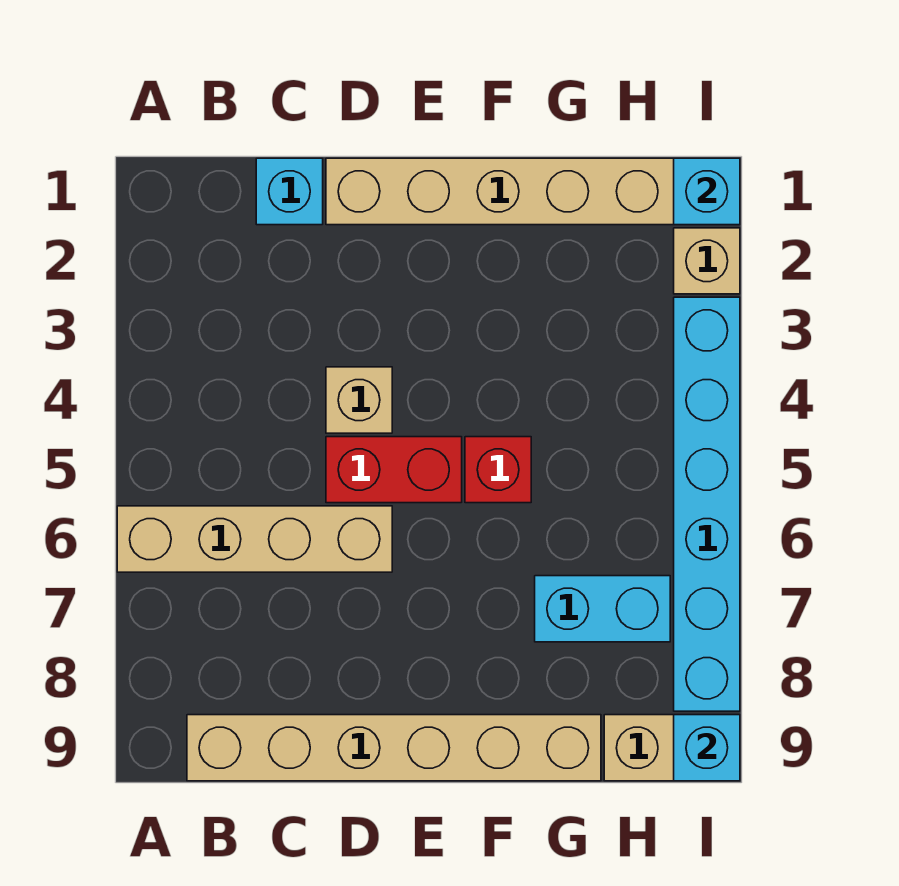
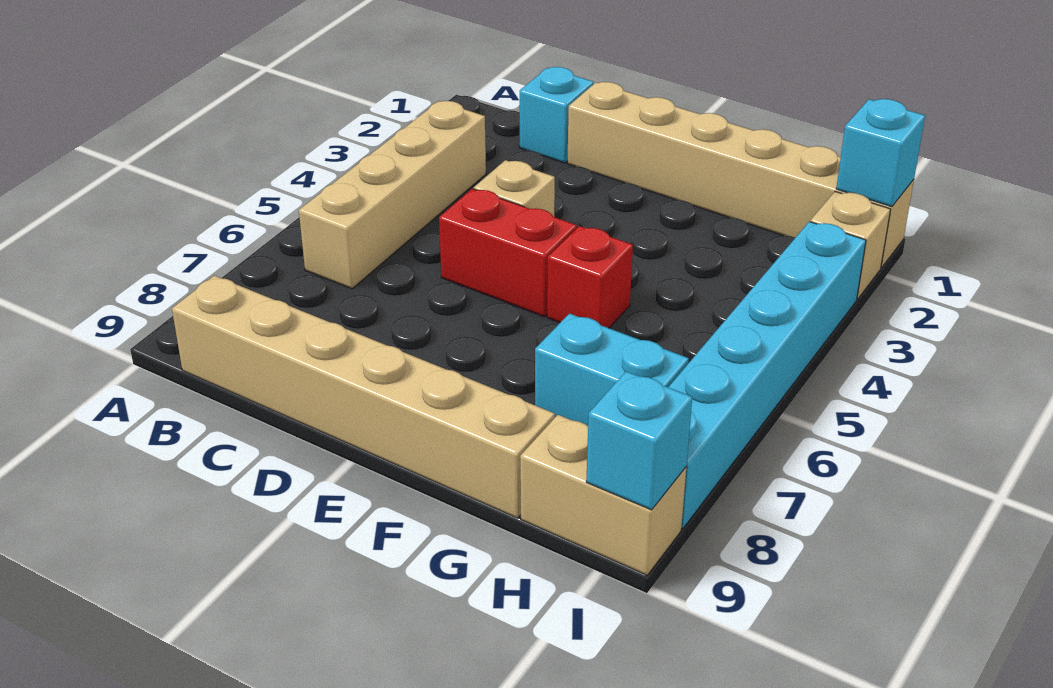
tan 1x4 brick [117,506,392,572] -> tan 1x4 brick turned to [299,101,486,289]

